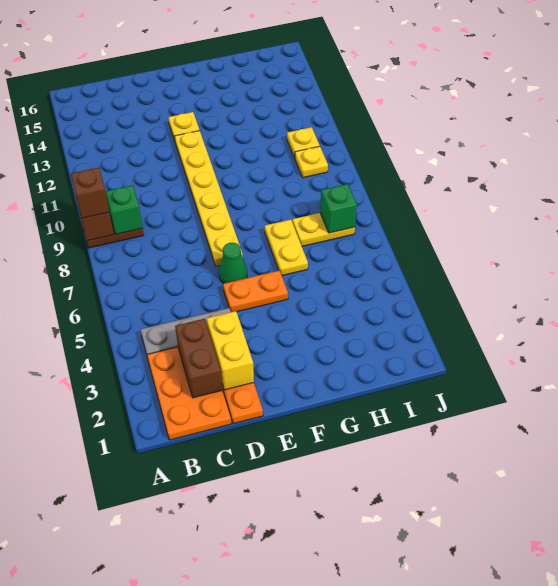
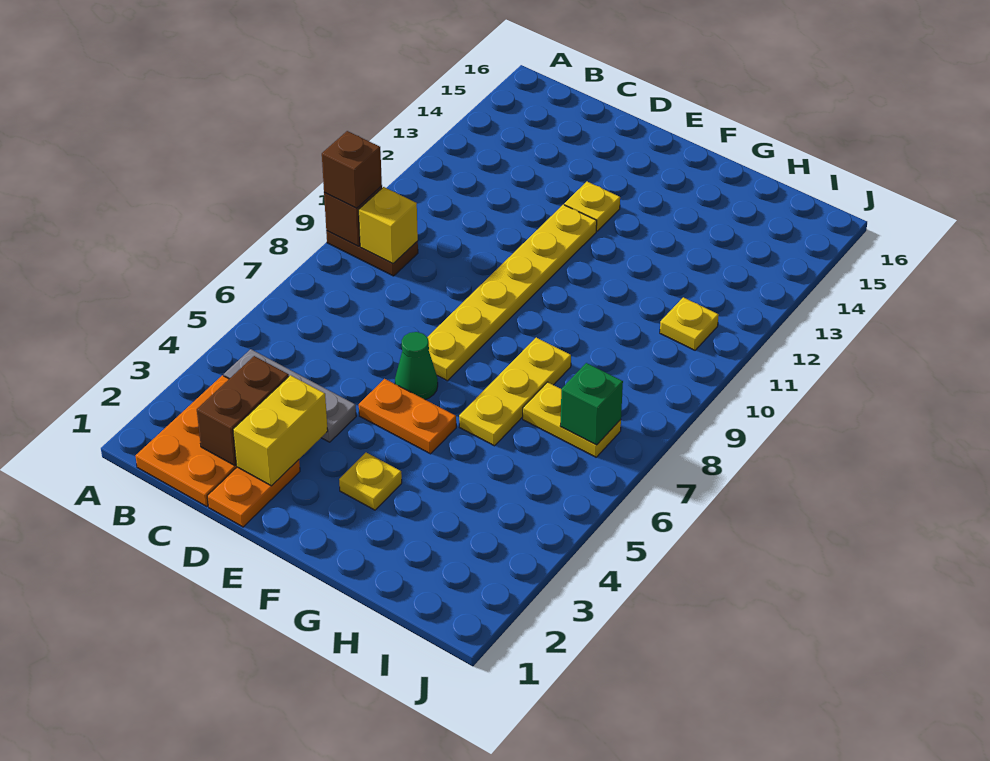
green 1x1 brick [105,185,142,234] -> yellow 1x1 brick [359,187,418,264]
yellow 1x2 plate [265,220,308,276] -> yellow 1x3 plate [459,338,571,446]
yellow 1x1 plate [295,146,328,178] -> yellow 1x1 plate moved to [339,453,402,510]

